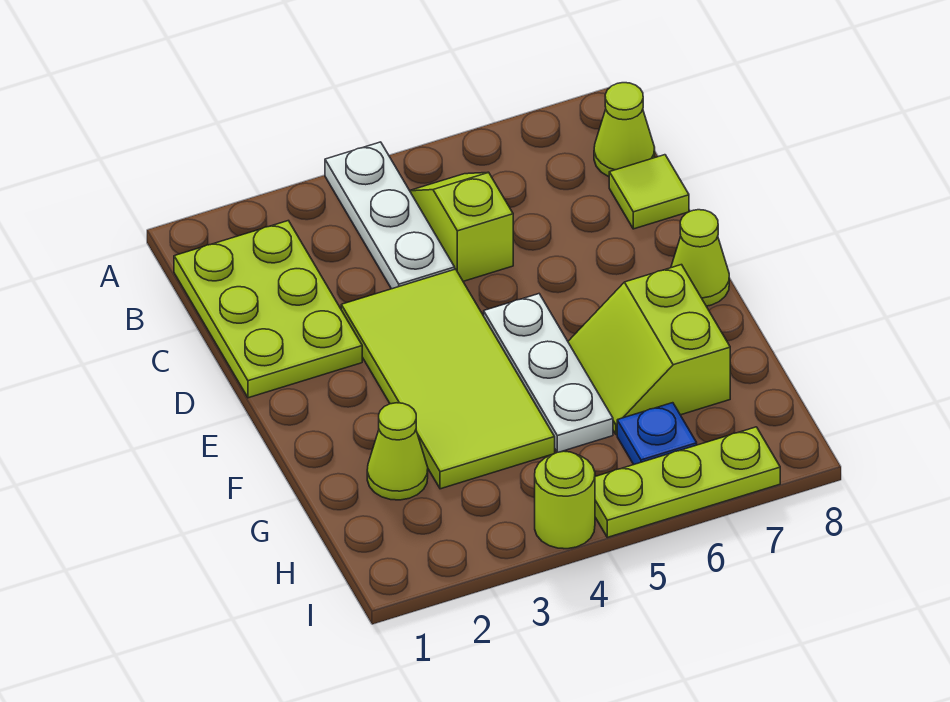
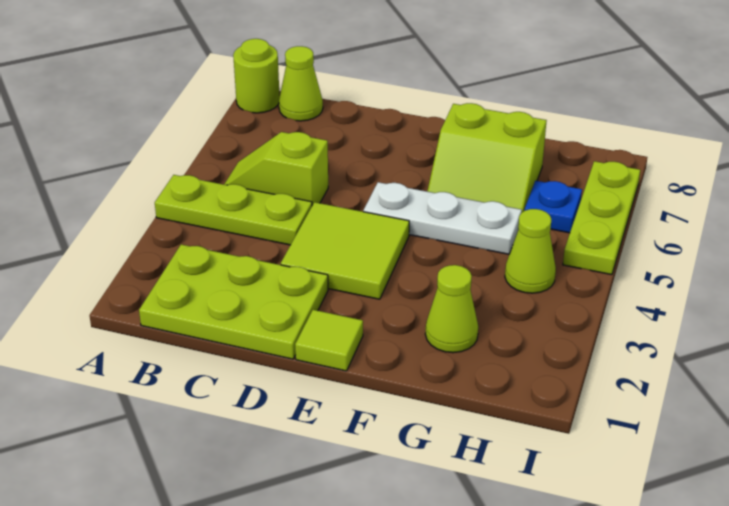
white 1x3 plate [325,142,455,289] -> lime 1x3 plate [155,175,312,245]
lime 1x1 tile [609,155,689,229] -> lime 1x1 tile moved to [295,310,363,371]
lime 2x4 tile [341,269,555,489] -> lime 2x2 tile [281,202,409,299]
lime 1x1 cone [671,210,729,306] -> lime 1x1 cone moved to [505,209,556,293]
lime 1x1 round brick [535,451,595,549] -> lime 1x1 round brick moved to [233,39,280,113]

